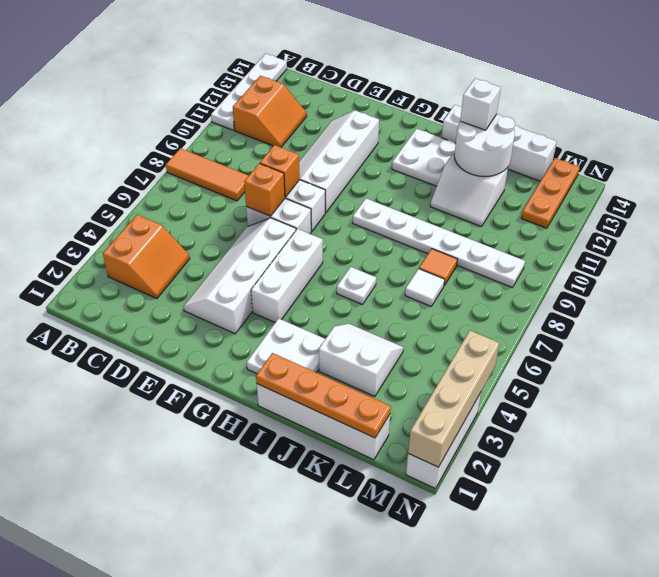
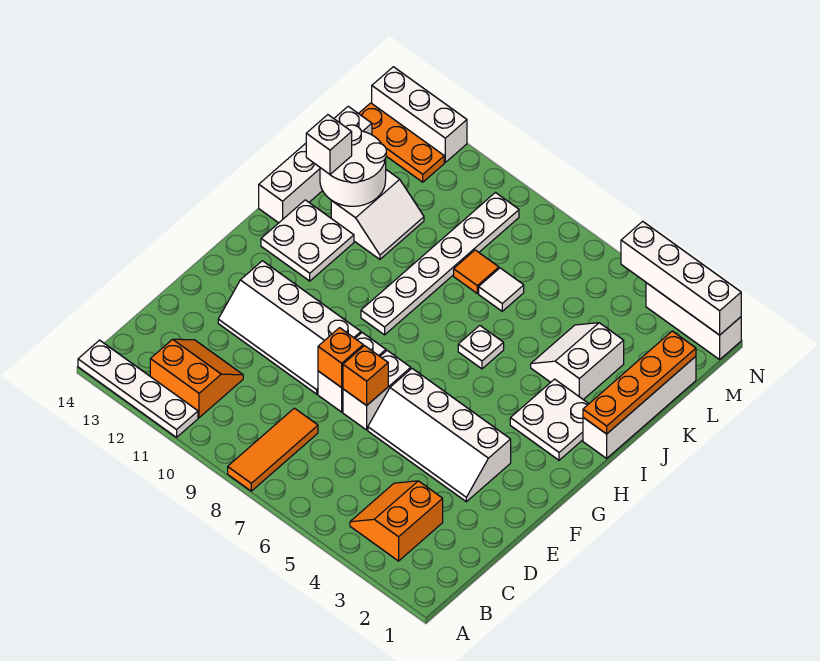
orange 2x2 slope [103,215,190,299] -> orange 2x2 slope turned to [350,481,443,561]
white 1x3 brick [251,229,323,322] -> white 1x3 brick moved to [372,67,467,162]
tan 1x4 brick [408,331,499,467] -> white 1x4 brick [621,221,741,335]

